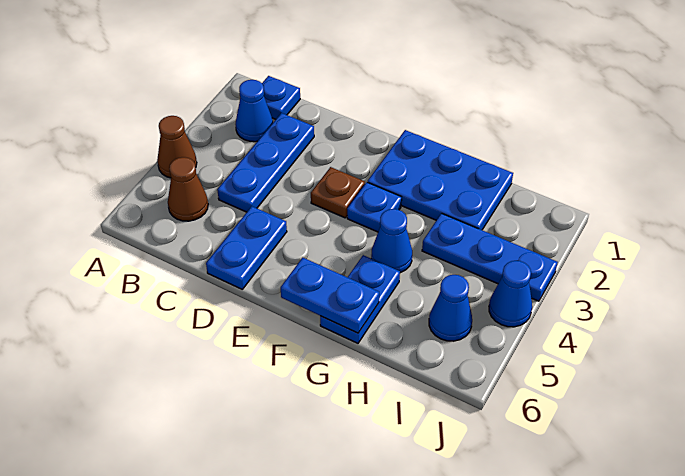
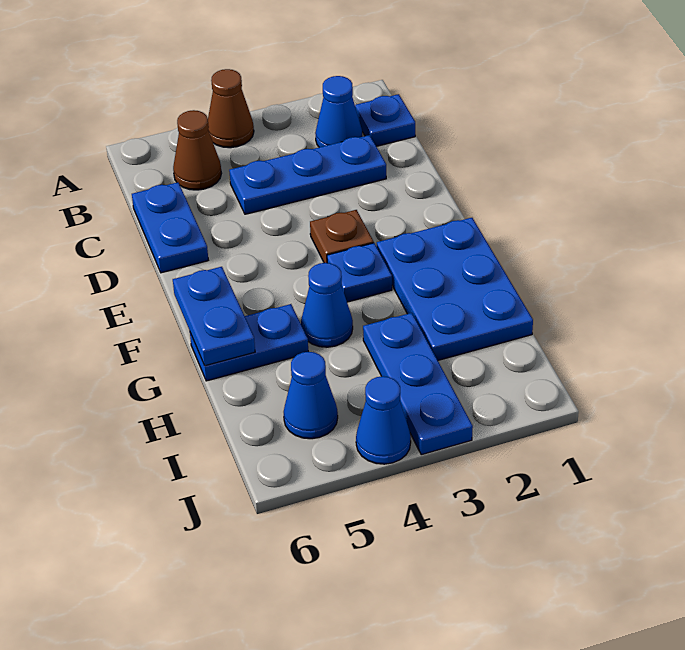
blue 1x2 plate [206,206,287,289] -> blue 1x2 plate turned to [132,182,208,273]

